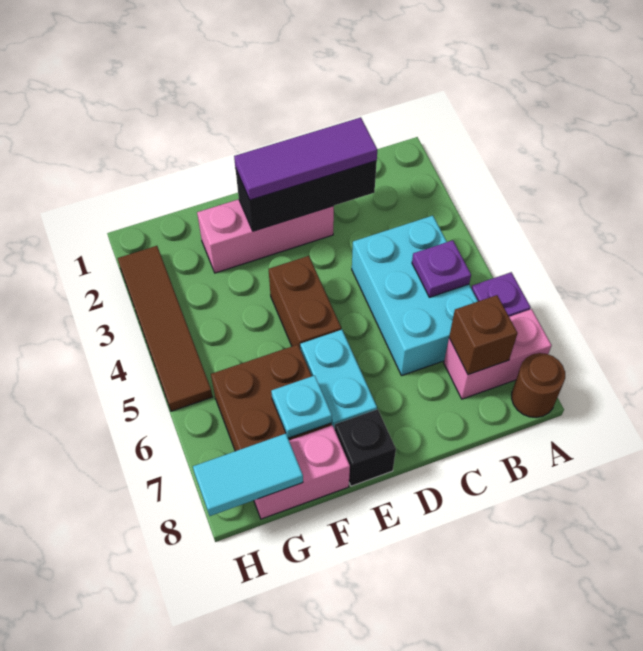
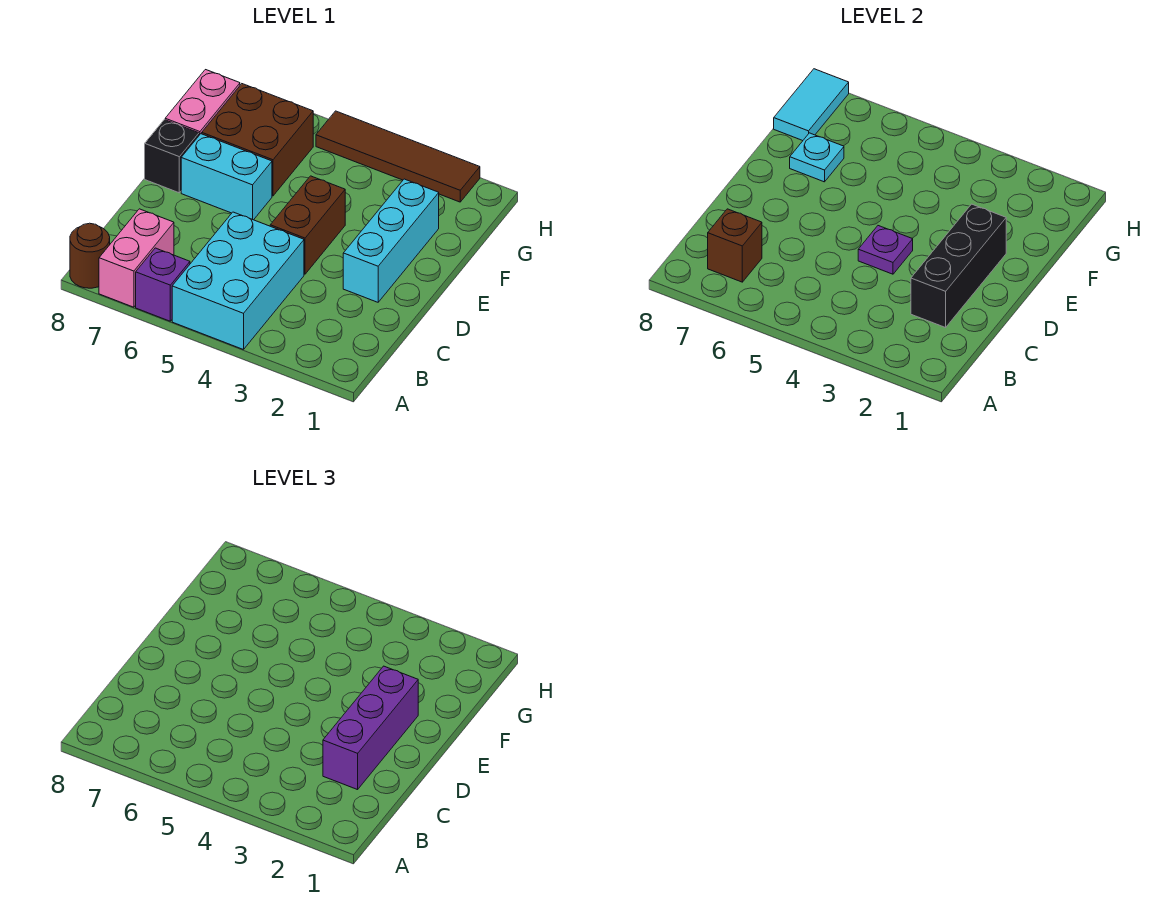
cyan 2x3 brick [352,216,478,376] -> cyan 2x3 brick turned to [172,212,304,350]
purple 1x1 plate [412,240,471,297] -> purple 1x1 plate moved to [858,226,913,274]
purple 1x3 tile [234,117,377,200] -> purple 1x3 brick [323,666,418,790]
pink 1x3 brick [197,199,334,273] -> cyan 1x3 brick [343,179,439,302]
brown 1x2 brick [269,256,341,349] -> brown 1x2 brick turned to [270,176,345,274]

